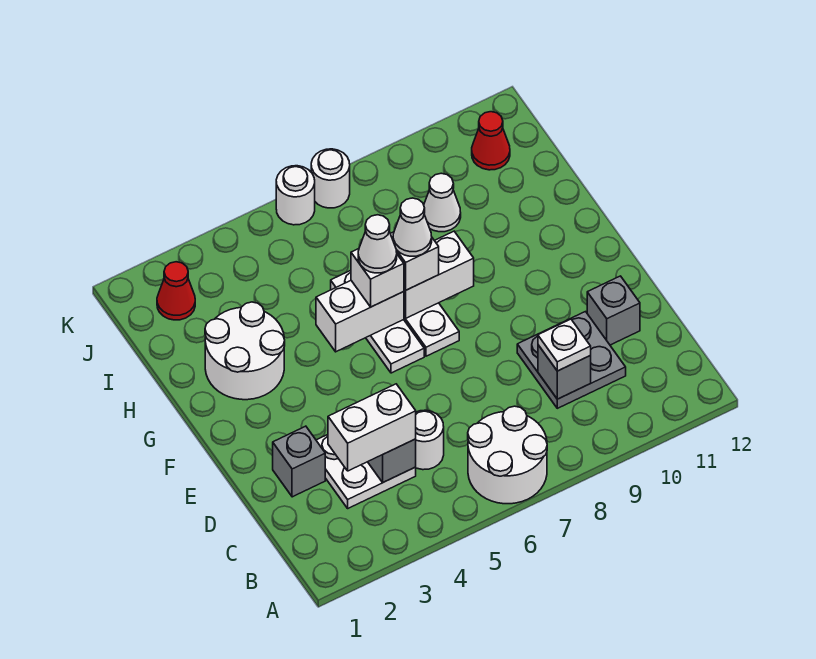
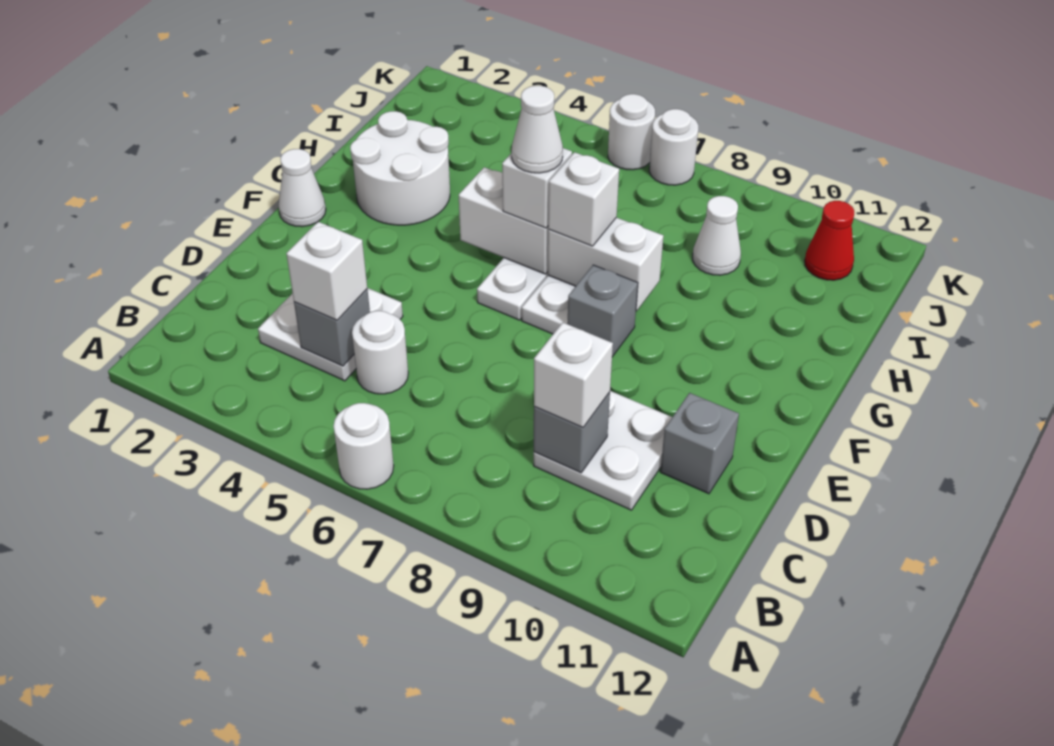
white 2x2 round brick [468,406,547,504] -> white 1x1 round brick [333,403,394,489]
white 1x2 brick [328,384,416,471] -> white 1x1 brick [286,222,367,320]
grey 2x2 plate [517,312,626,408] -> white 2x2 plate [534,391,672,510]
white 1x1 plate [538,319,591,371] -> white 1x1 brick [534,323,613,427]
grey 1x1 brick [273,426,325,497] -> grey 1x1 brick moved to [568,265,638,357]
white 1x1 cone [393,198,432,256] -> white 1x1 cone moved to [279,149,326,227]
red 1x1 cone [157,262,195,320] -> none

